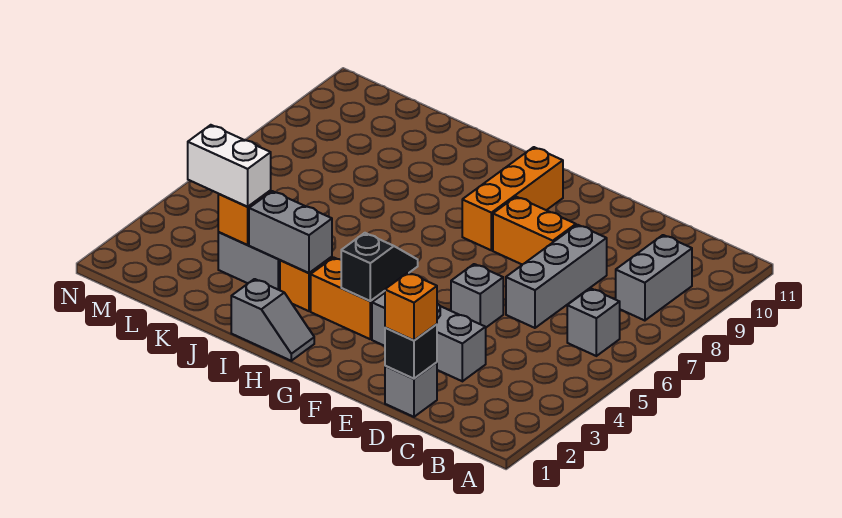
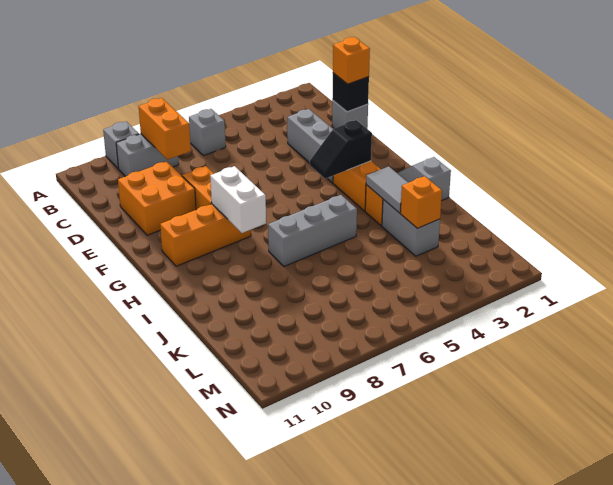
none -> orange 1x2 brick [139,98,191,160]
grey 1x3 brick [506,225,607,328] -> grey 1x3 brick moved to [268,195,357,266]
none -> orange 2x2 brick [118,161,196,235]
grey 1x1 brick [451,264,503,327] -> grey 1x1 brick moved to [103,121,139,169]
grey 1x2 brick [249,191,332,273] -> grey 1x2 tile [366,166,408,213]
white 1x2 brick [188,125,271,207] -> white 1x2 brick moved to [210,166,266,233]

